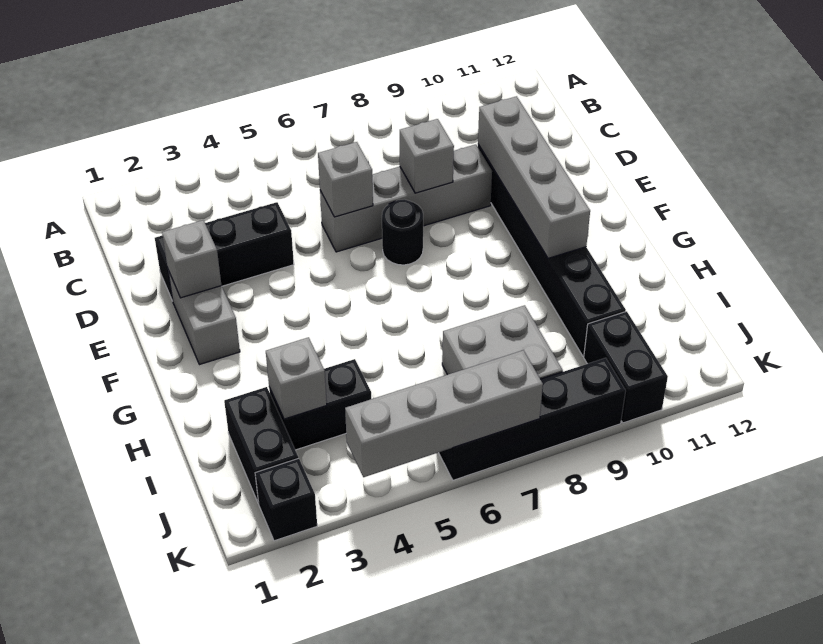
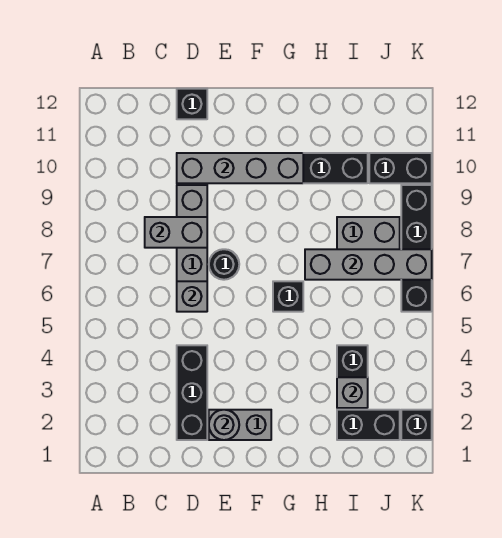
grey 1x1 brick [400,119,454,193] -> grey 1x2 brick [145,217,207,248]
none -> black 1x1 brick [177,89,207,119]
grey 1x1 brick [162,220,221,298] -> grey 1x1 round brick [209,410,239,440]
none -> black 1x1 brick [273,281,303,312]
grey 1x4 brick [345,350,543,477] -> grey 1x4 brick turned to [305,249,432,280]

